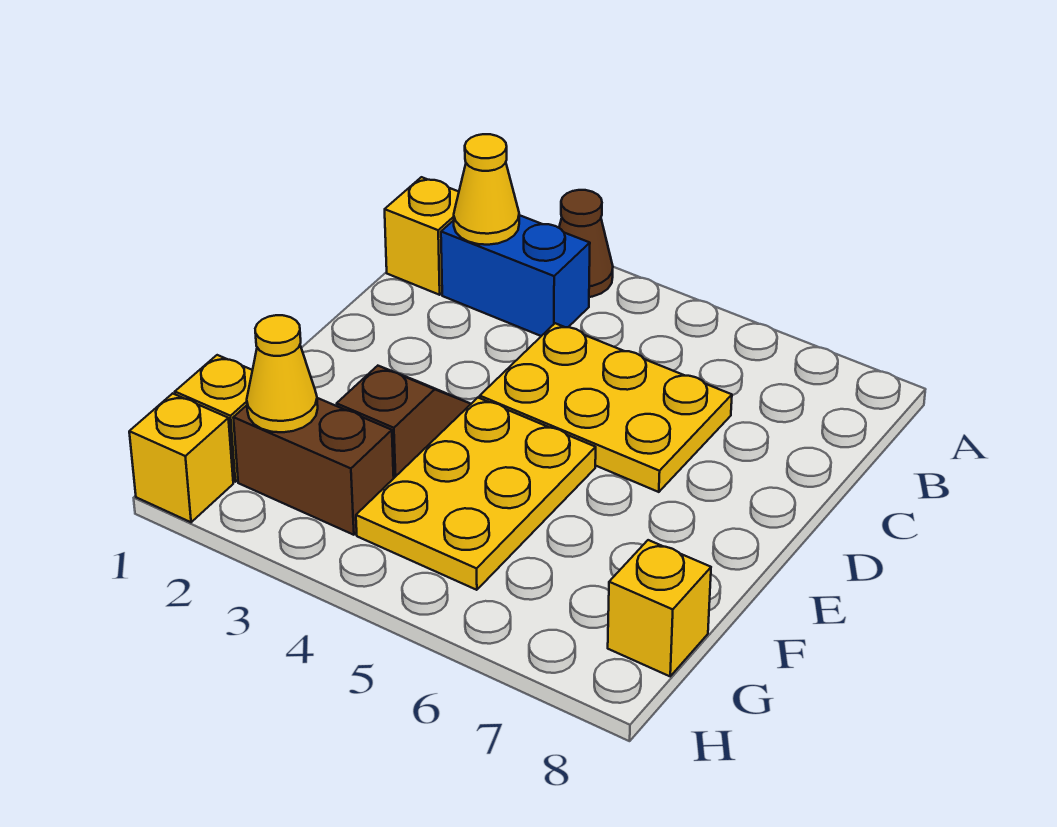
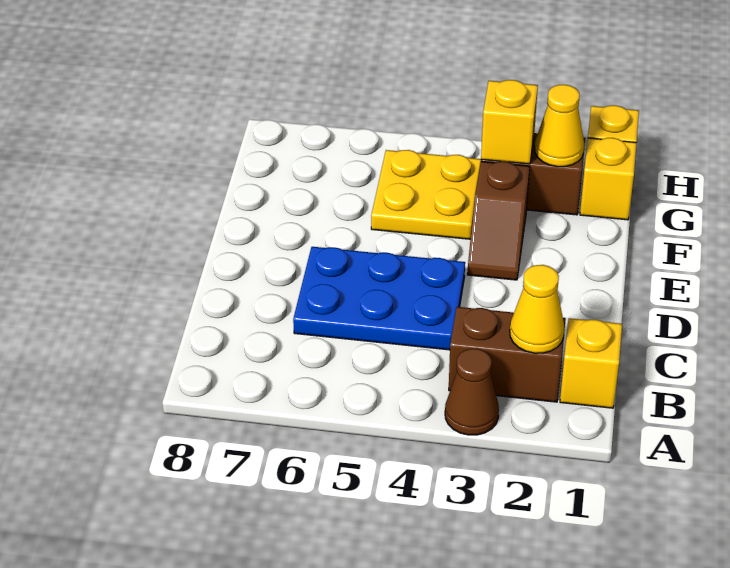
blue 1x2 brick [441,215,590,336] -> brown 1x2 brick [449,307,566,402]
yellow 2x3 plate [480,323,732,492] -> blue 2x3 plate [293,247,465,350]
yellow 2x3 plate [356,398,596,590] -> yellow 2x2 plate [371,150,481,239]
yellow 1x1 brick [608,540,711,676] -> yellow 1x1 brick moved to [481,80,538,164]

